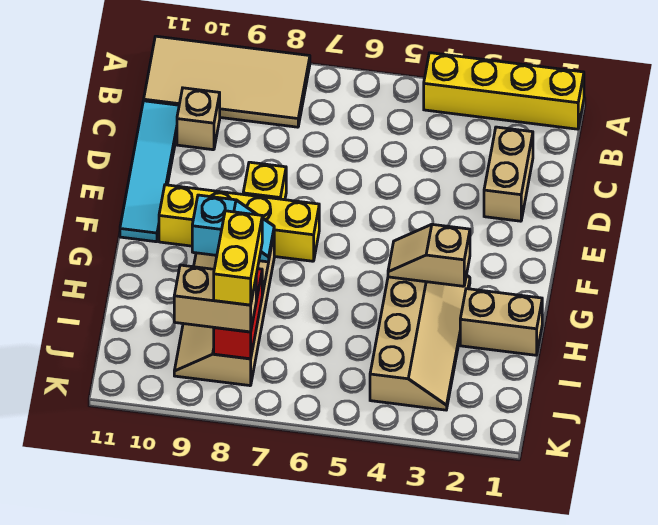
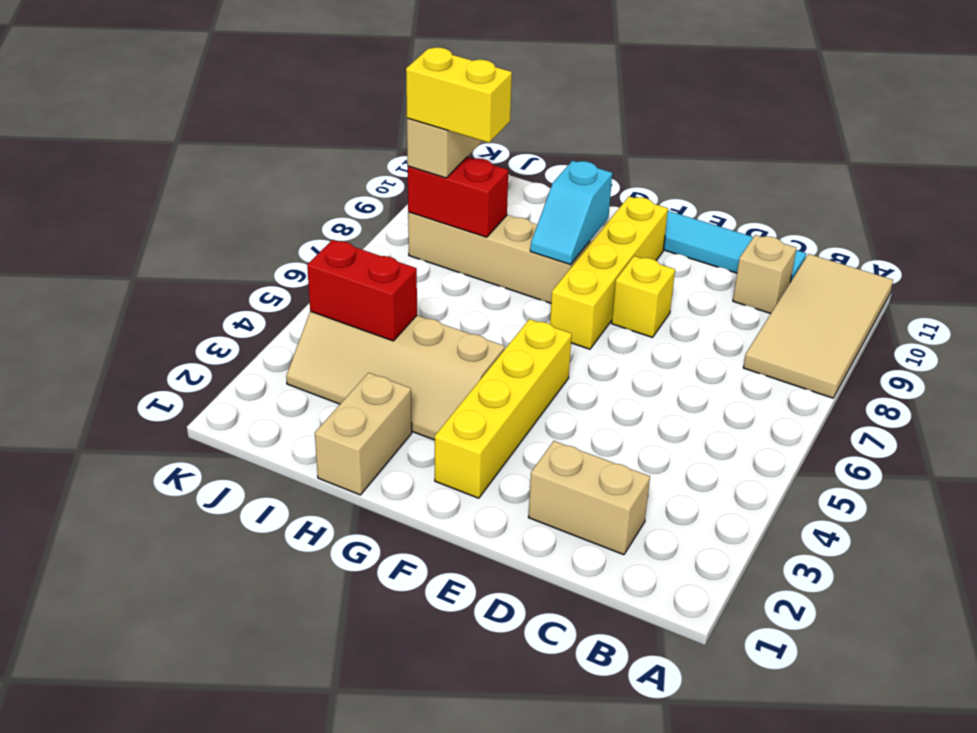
yellow 1x4 brick [424,53,584,129] -> yellow 1x4 brick moved to [435,319,572,498]
tan 1x2 slope [388,224,470,286] -> none
none -> red 1x2 brick [307,240,417,341]

